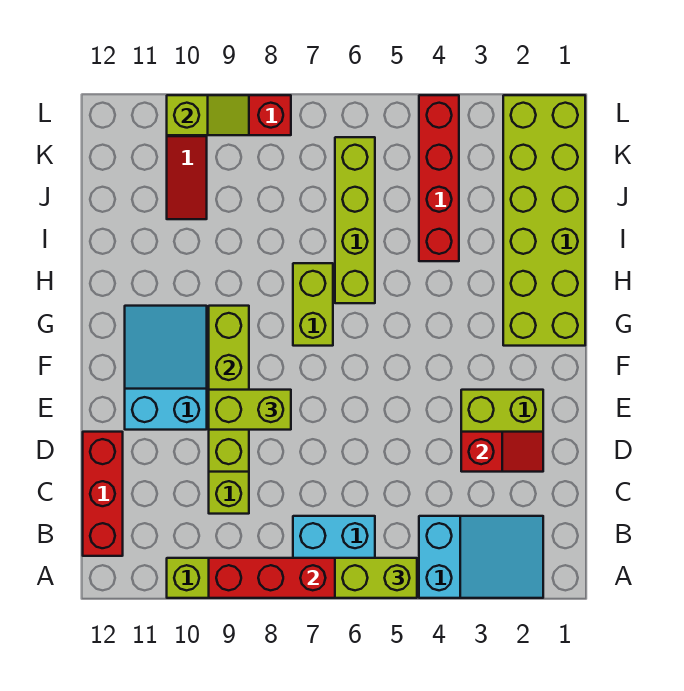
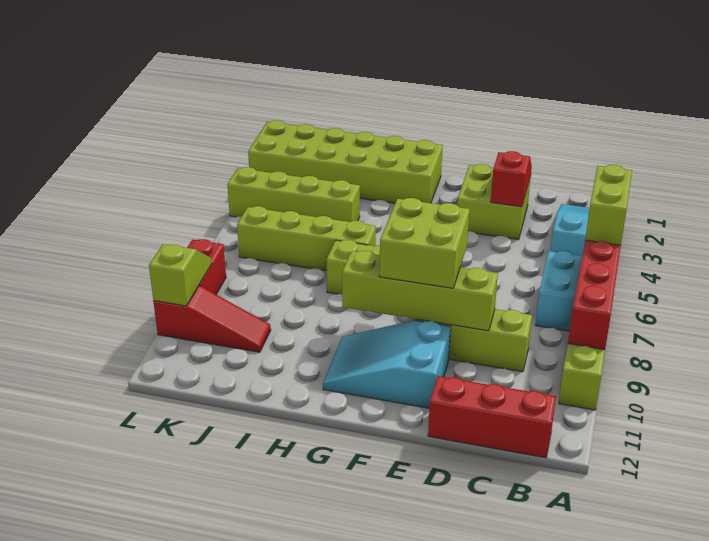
lime 1x2 brick [209,390,291,430] -> lime 2x2 brick [379,198,470,288]
red 1x4 brick [419,95,459,261] -> lime 1x4 brick [227,167,360,222]

